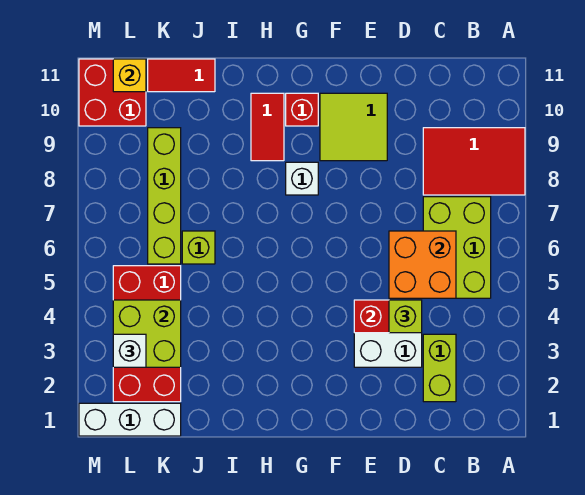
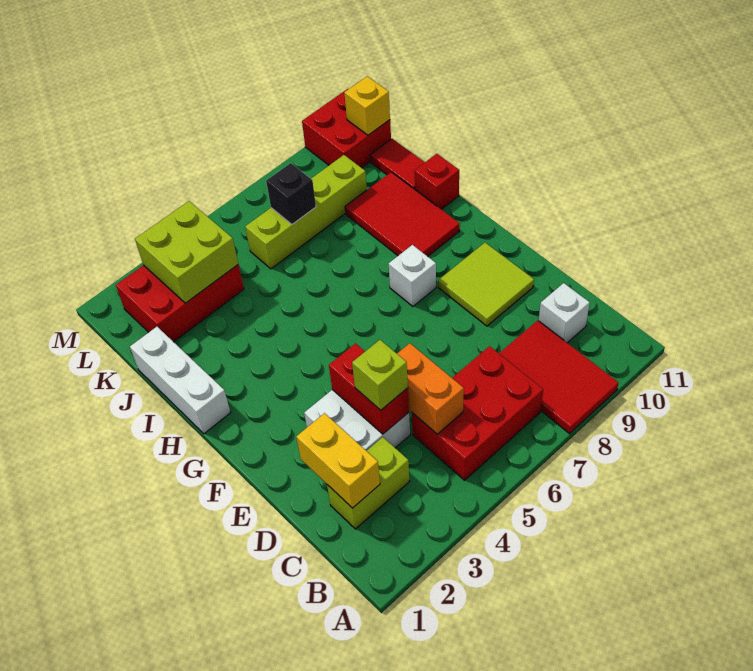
lime 2x3 brick [423,197,491,298] -> red 2x3 brick [412,346,543,480]
none -> yellow 1x2 brick [296,413,380,508]
orange 2x2 brick [389,231,456,298] -> orange 1x2 brick [397,343,464,434]
red 1x1 brick [286,93,318,126] -> red 1x1 brick moved to [415,154,459,209]
red 1x2 tile [251,93,284,161] -> red 2x3 tile [345,172,460,256]
lime 1x1 brick [182,231,215,264] -> none
white 1x3 brick [79,403,181,436] -> white 1x3 brick moved to [130,327,231,434]
red 2x4 brick [113,266,181,402] -> red 2x3 brick [116,265,244,342]
none -> black 1x1 brick [266,163,316,224]
white 1x1 brick [113,334,146,367] -> white 1x1 brick moved to [539,283,590,343]

